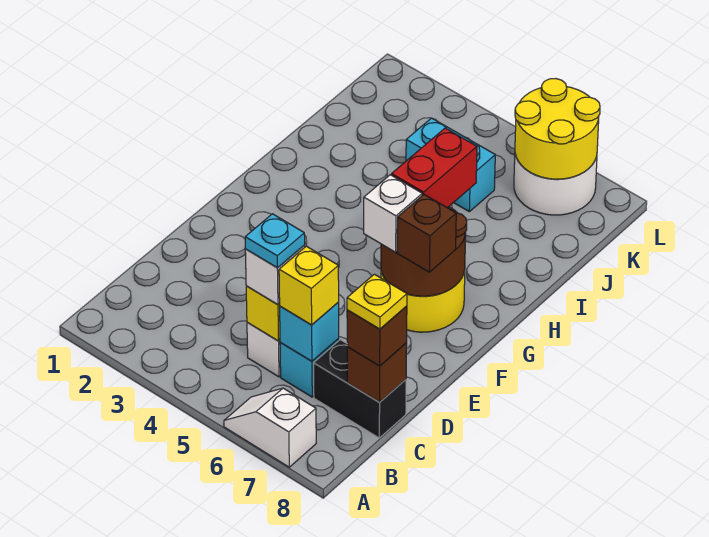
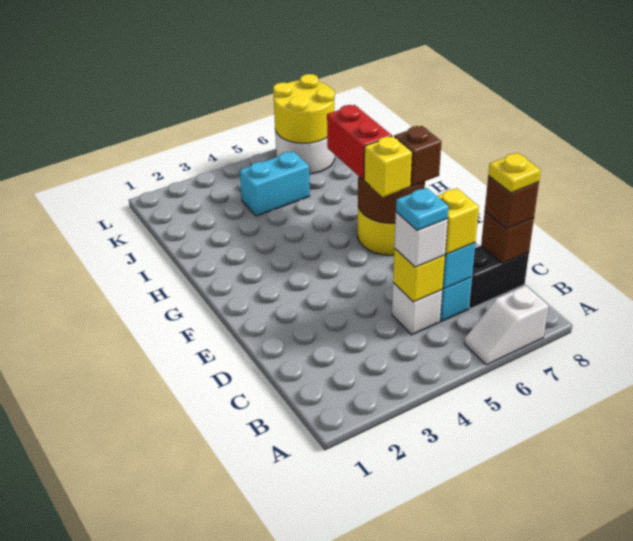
white 1x1 brick [364,175,422,252] -> yellow 1x1 brick [364,136,412,197]

